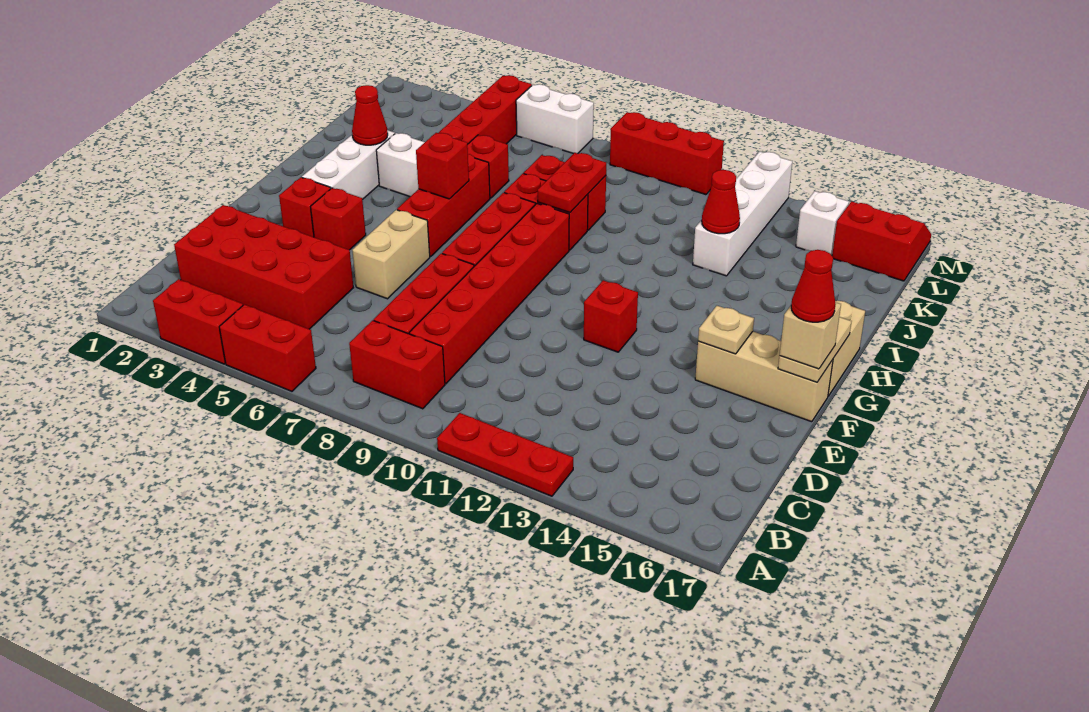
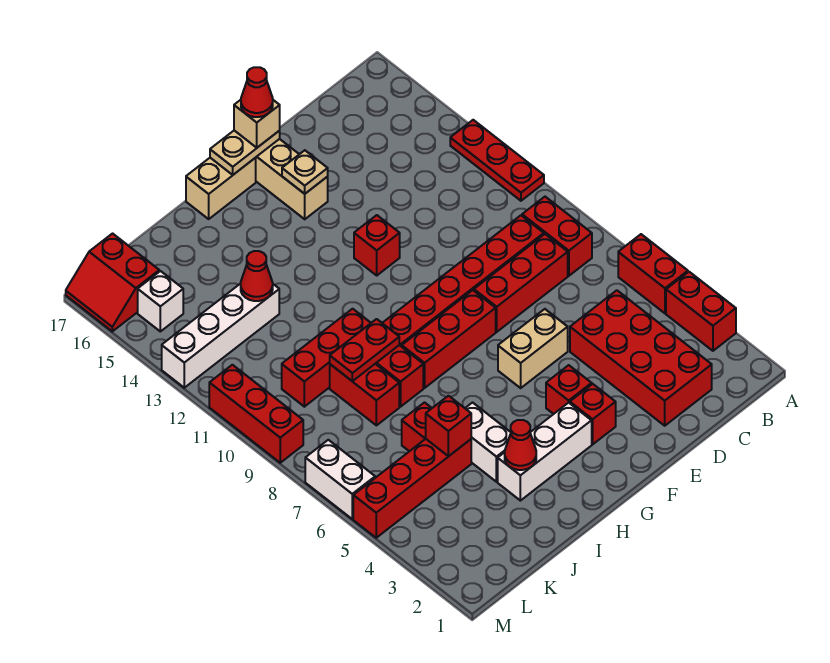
red 1x3 brick [397,154,490,257] -> red 1x3 brick moved to [282,309,371,407]
red 1x1 brick [416,133,469,199] -> red 1x1 brick moved to [426,396,471,456]

